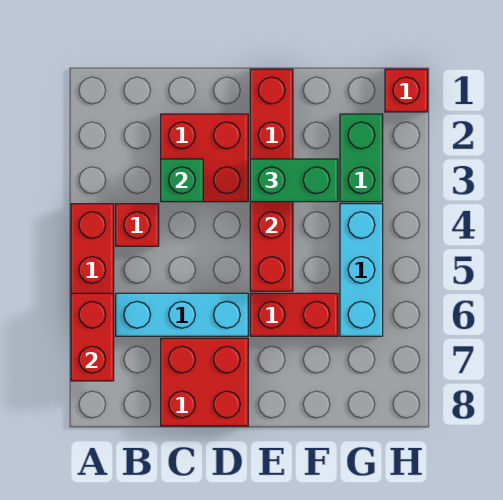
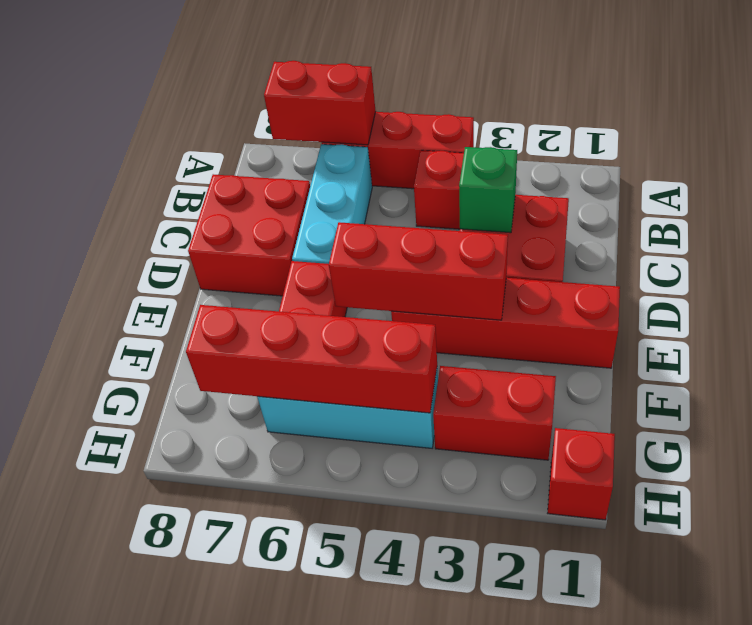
green 1x2 brick [250,159,338,202] -> none
green 1x2 brick [340,114,383,202] -> red 1x2 brick [433,366,556,460]
none -> red 1x4 brick [186,305,437,413]

